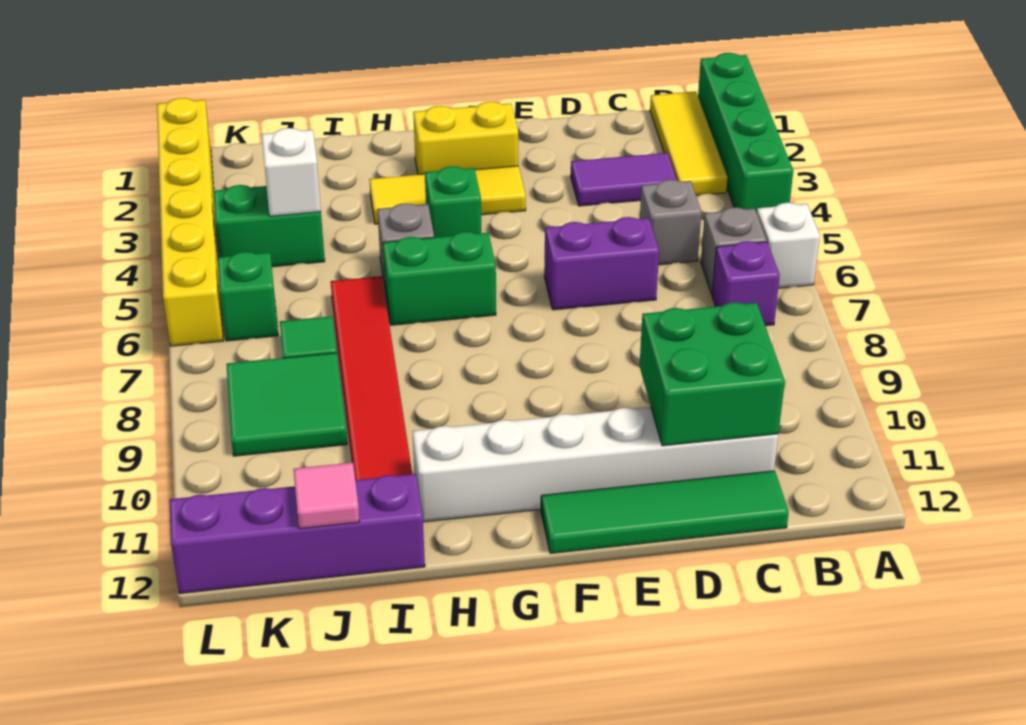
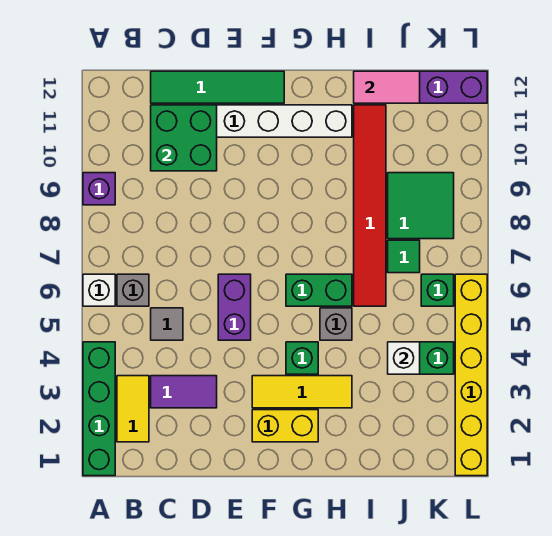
yellow 1x3 tile [650,91,728,195] -> yellow 1x2 tile [117,376,149,442]
purple 1x1 brick [712,241,780,326] -> purple 1x1 brick moved to [83,173,115,205]
grey 1x1 brick [640,180,702,265] -> grey 1x1 tile [151,308,183,340]
purple 1x2 brick [544,217,659,310] -> purple 1x2 brick turned to [218,274,251,340]
pink 1x1 tile [293,463,360,529] -> pink 1x2 tile [354,71,420,103]

